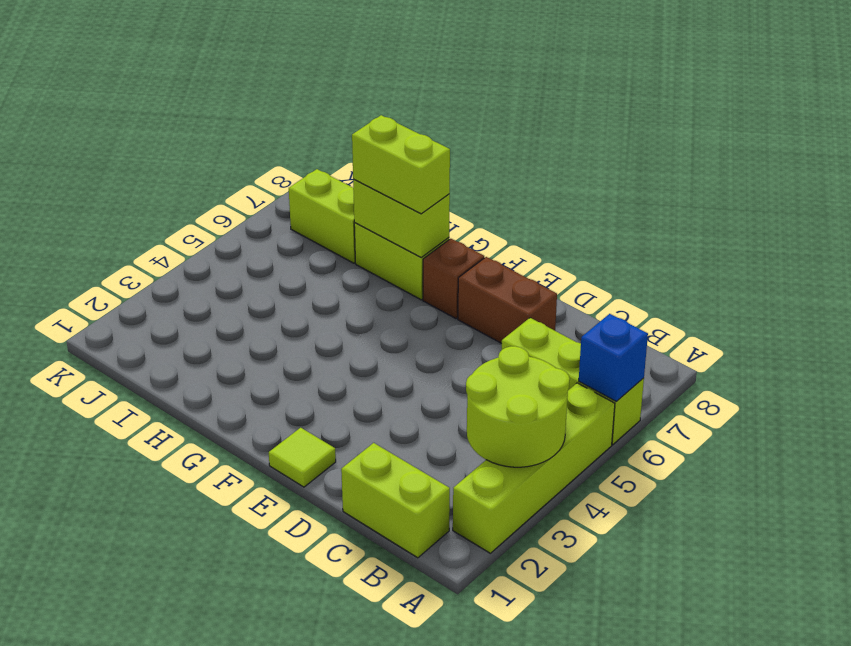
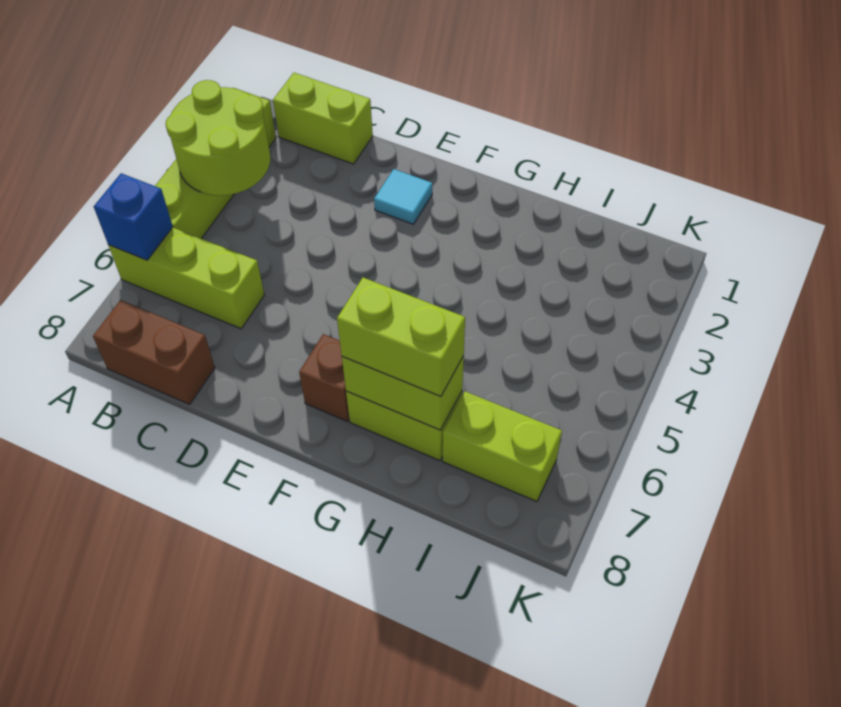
brown 1x2 brick [458,257,557,343] -> brown 1x2 brick moved to [93,300,215,404]
lime 1x1 tile [269,428,336,487] -> none
none -> cyan 1x1 tile [374,169,432,224]

